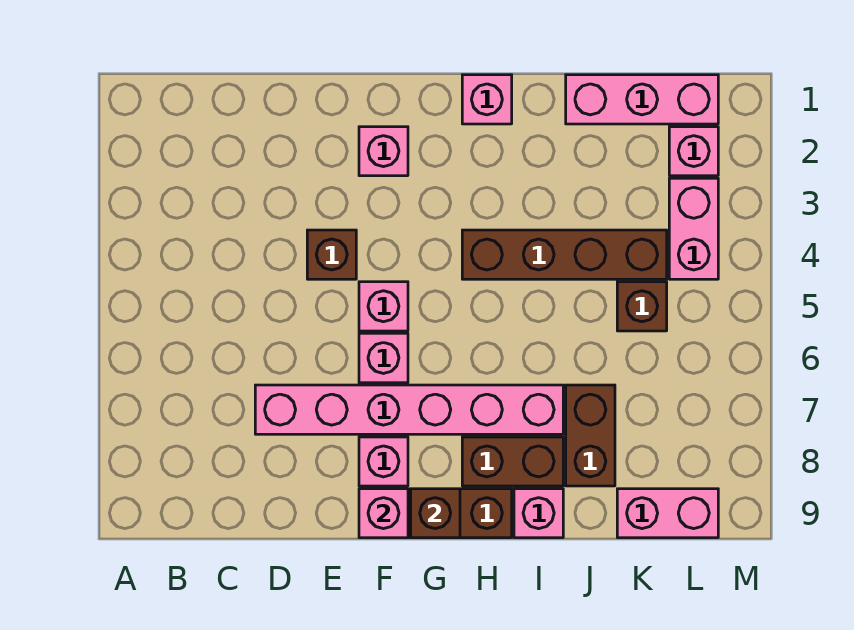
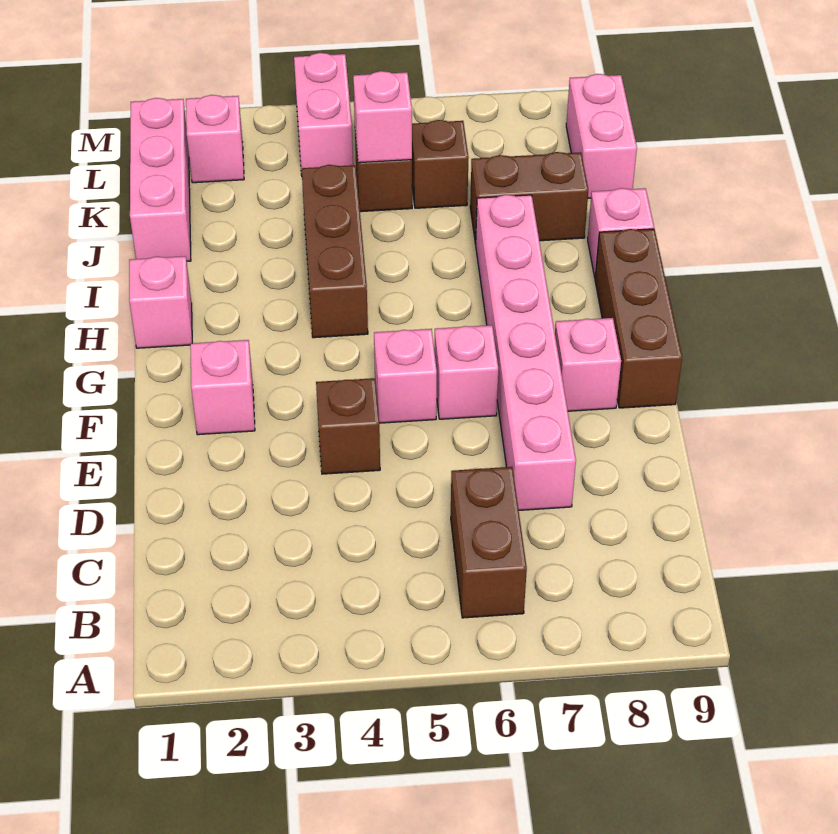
pink 1x1 brick [359,489,408,538] -> pink 1x1 brick moved to [353,71,412,163]
brown 1x1 brick [411,489,460,538] -> brown 1x1 brick moved to [412,120,469,208]
brown 1x4 brick [462,230,667,279] -> brown 1x3 brick [302,165,368,338]
brown 1x2 brick [462,437,563,486] -> brown 1x2 brick moved to [451,467,527,618]
pink 1x2 brick [669,178,718,279] -> pink 1x2 brick turned to [294,53,353,176]

